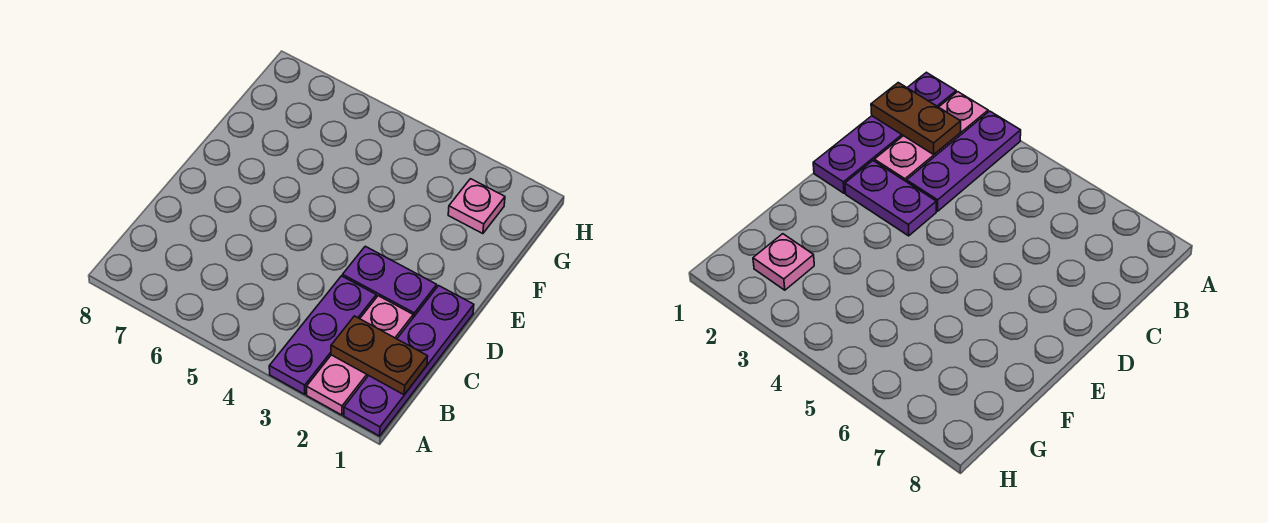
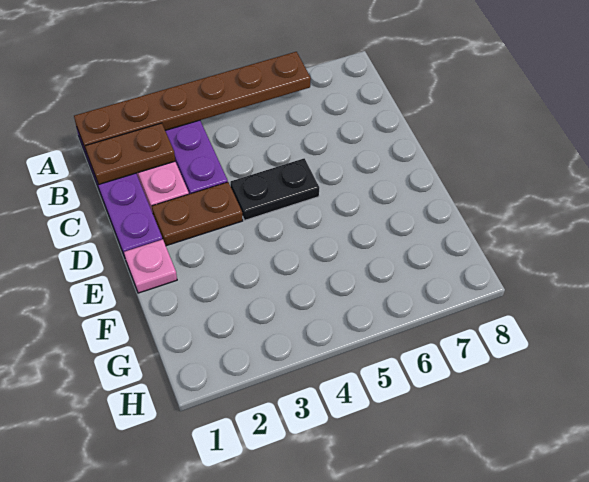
none -> brown 1x6 plate [74,52,311,150]
purple 1x2 plate [343,246,437,318] -> brown 1x2 plate [152,182,243,246]
none -> black 1x2 plate [230,158,319,220]
pink 1x1 plate [448,179,505,234] -> pink 1x1 plate moved to [124,239,177,293]

